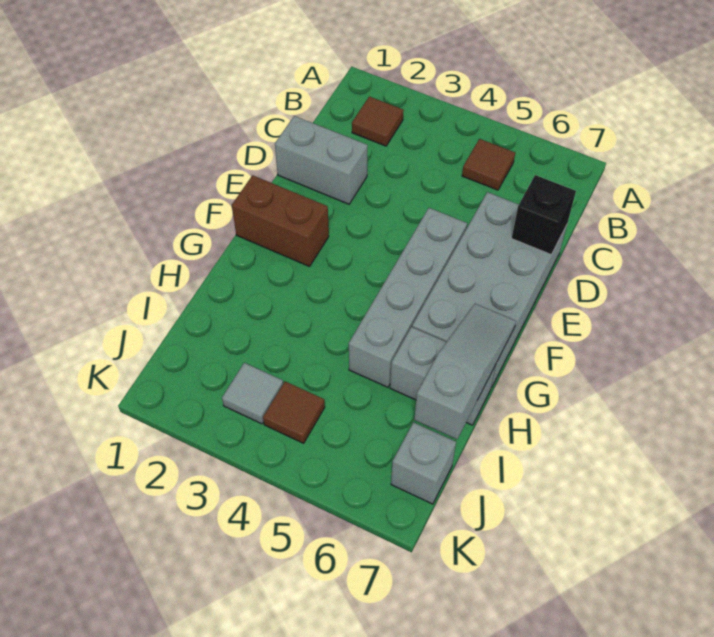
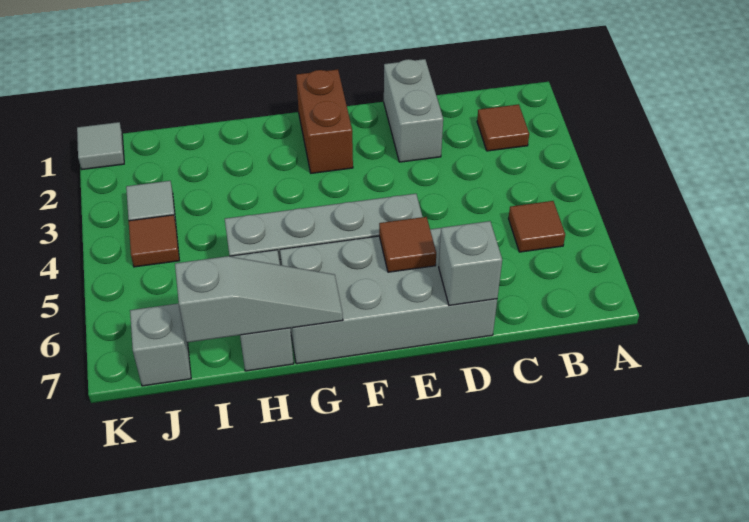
black 1x1 brick [512,175,576,255] -> grey 1x1 brick [439,221,502,305]
none -> brown 1x1 tile [379,217,436,272]
none -> grey 1x1 tile [77,122,124,170]

